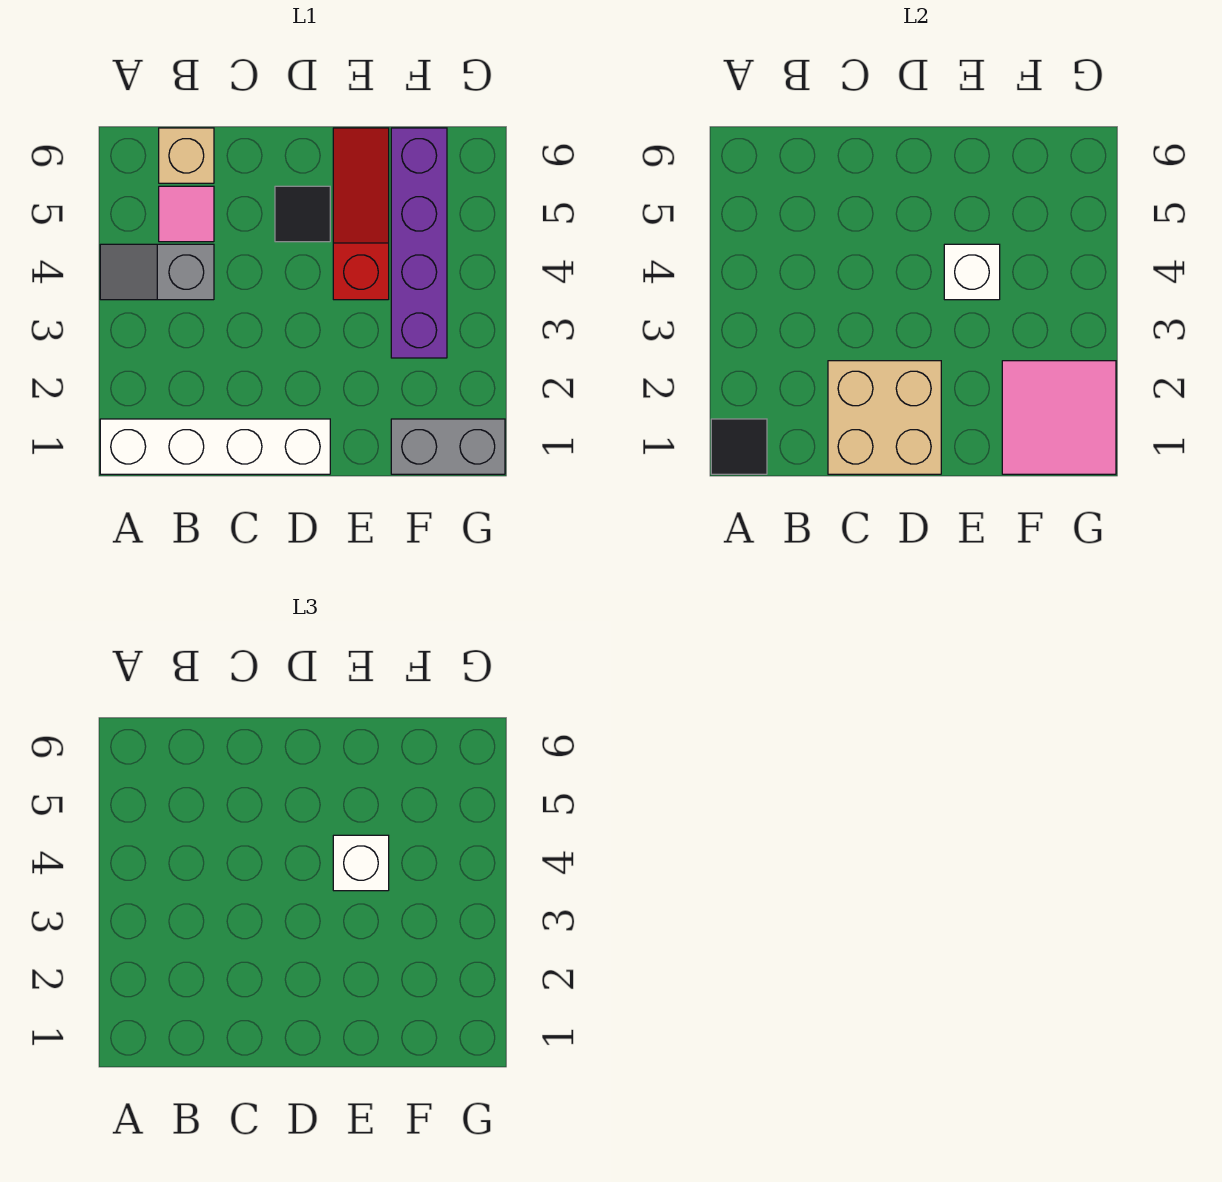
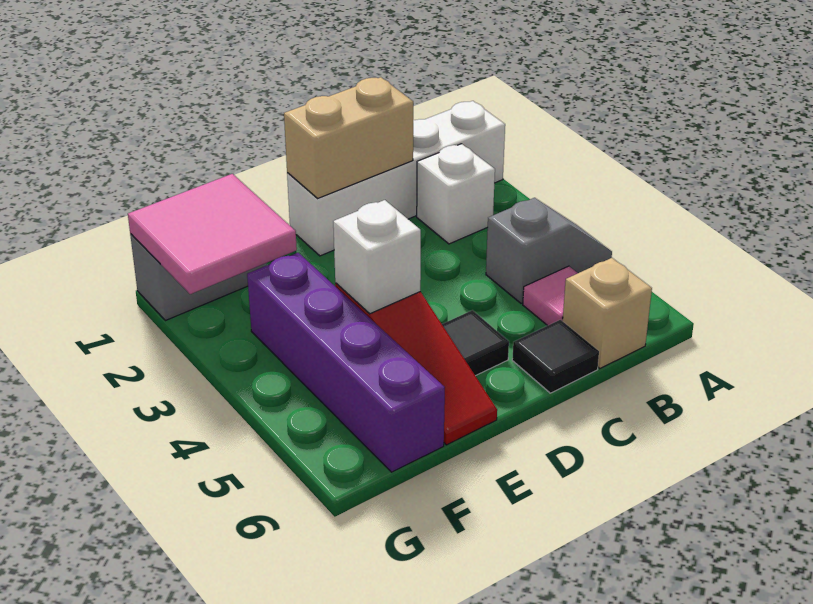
black 1x1 tile [711,419,767,474] -> black 1x1 tile moved to [512,320,599,393]
tan 2x2 brick [828,361,941,474] -> tan 1x2 brick [284,77,413,198]
white 1x1 brick [333,835,389,891] -> white 1x1 brick moved to [417,144,495,244]

